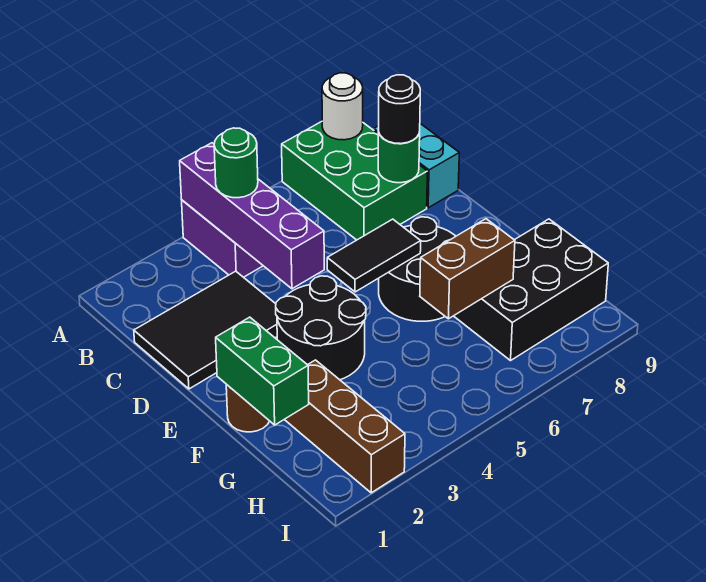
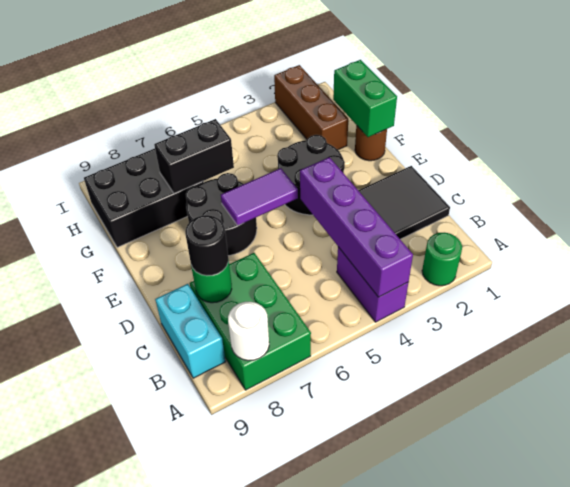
green 1x1 round brick [214,128,258,198] -> green 1x1 round brick moved to [422,233,462,286]
black 1x2 tile [327,219,421,292] -> purple 1x2 tile [221,168,298,225]
brown 1x2 brick [420,219,515,319] -> black 1x2 brick [154,119,234,194]

